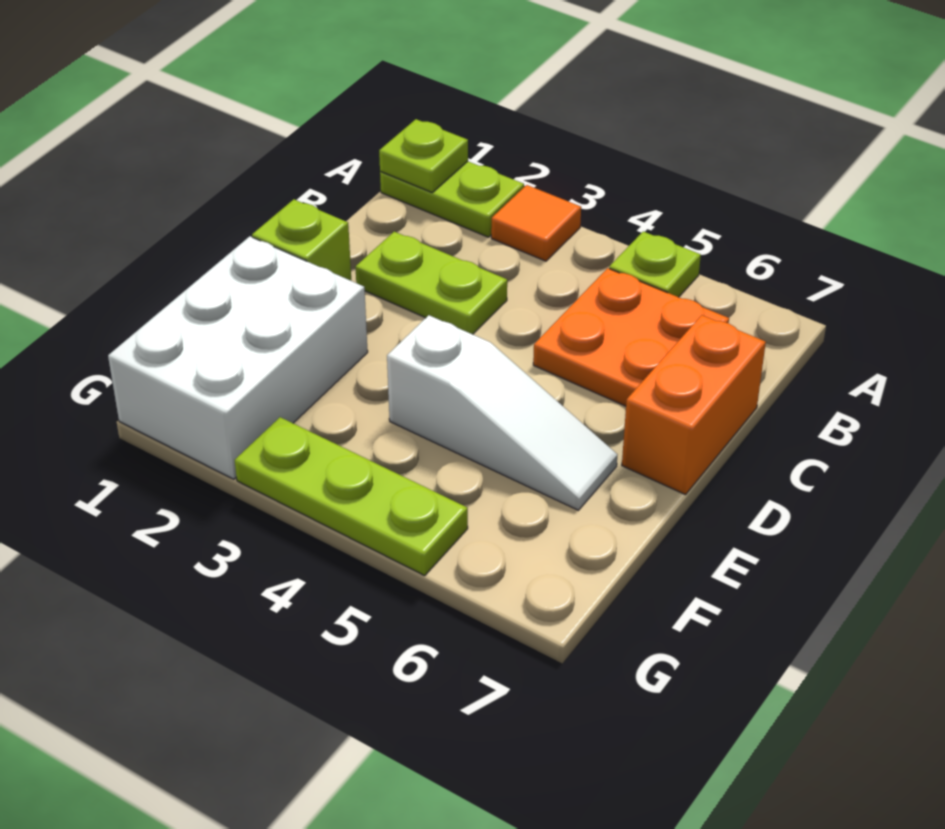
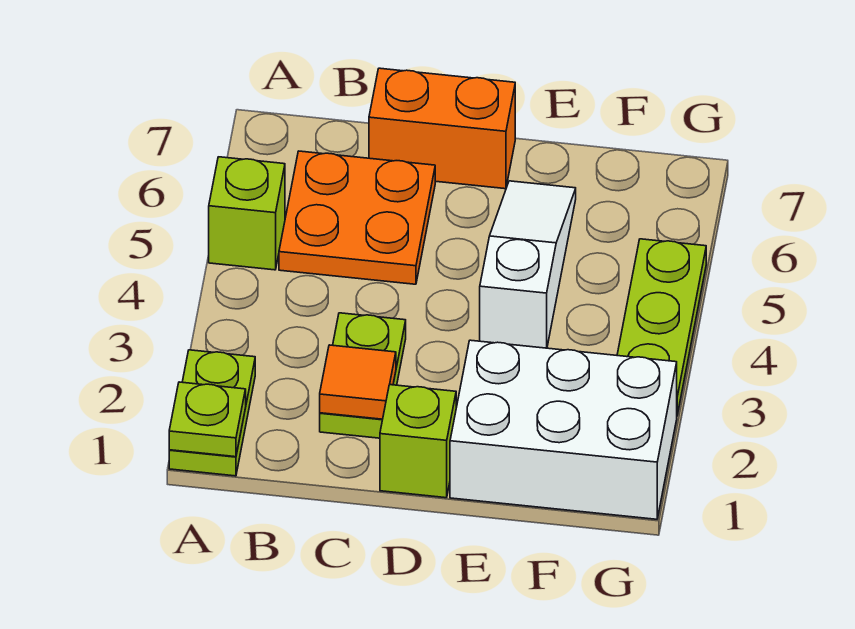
orange 1x1 tile [491,185,581,261] -> orange 1x1 tile moved to [320,345,396,419]
lime 1x1 plate [609,231,701,297] -> lime 1x1 brick [209,157,285,270]

